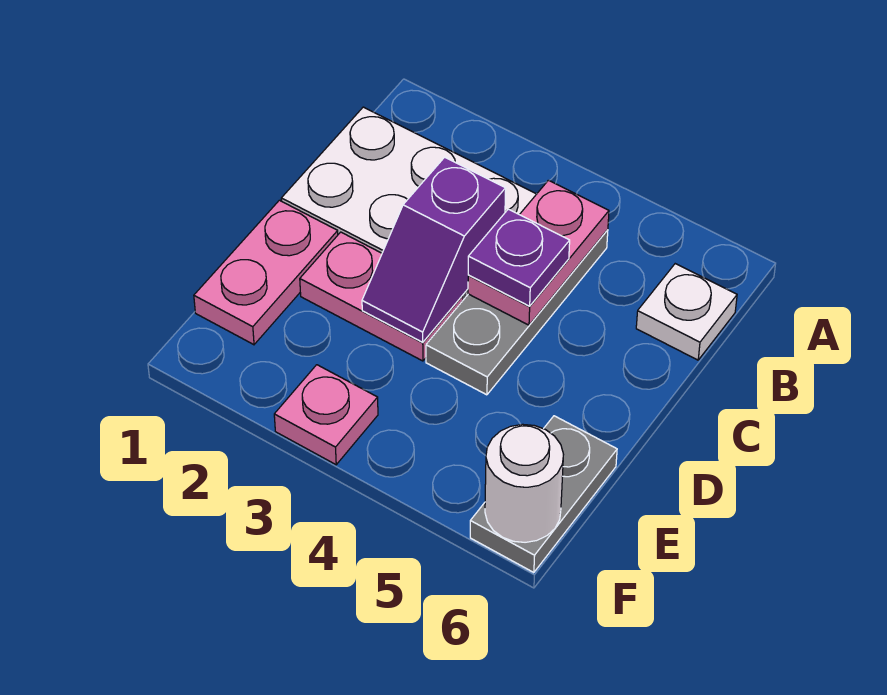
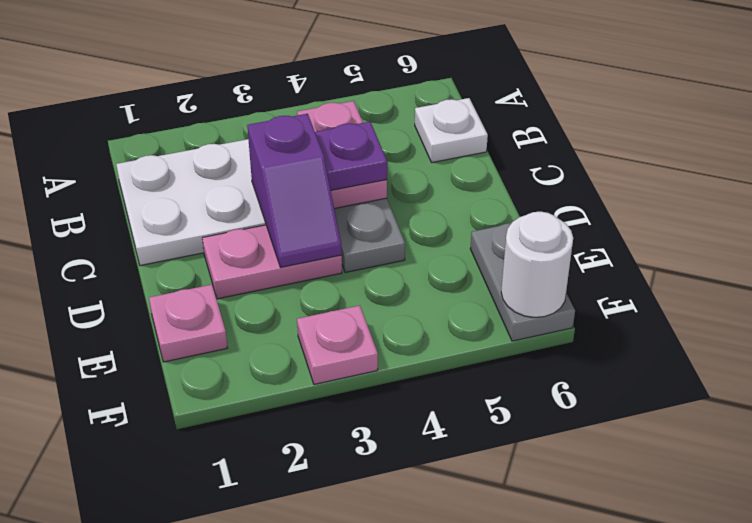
pink 1x2 plate [194,200,338,345] -> pink 1x1 plate [149,285,227,362]

